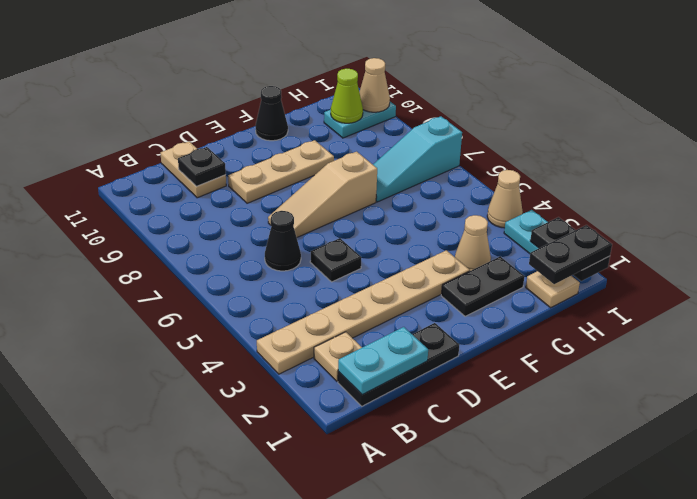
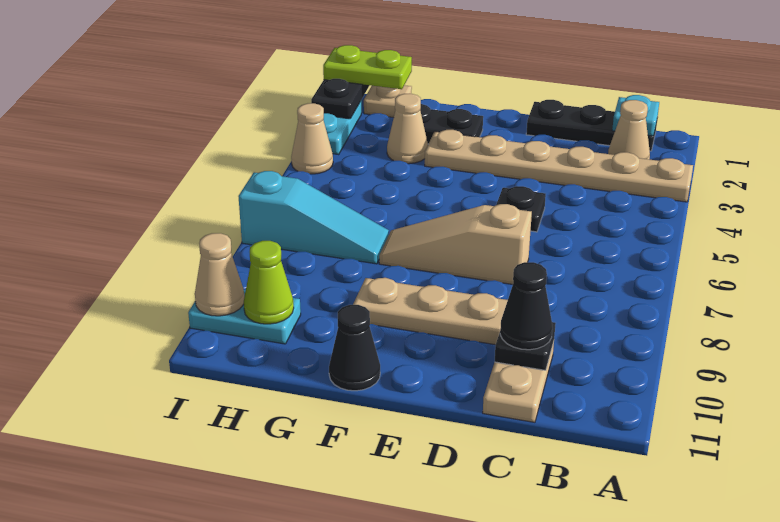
cyan 1x2 plate [338,327,428,395] -> cyan 1x1 plate [612,95,659,136]
tan 1x1 plate [314,332,362,381] -> tan 1x1 cone [608,100,650,159]
black 1x1 cone [265,211,301,271] -> black 1x1 cone moved to [500,262,552,350]
tan 1x3 slope [268,152,377,237] -> tan 1x3 slope turned to [379,204,532,285]
black 1x2 plate [529,225,612,284] -> lime 1x2 plate [323,45,412,89]

